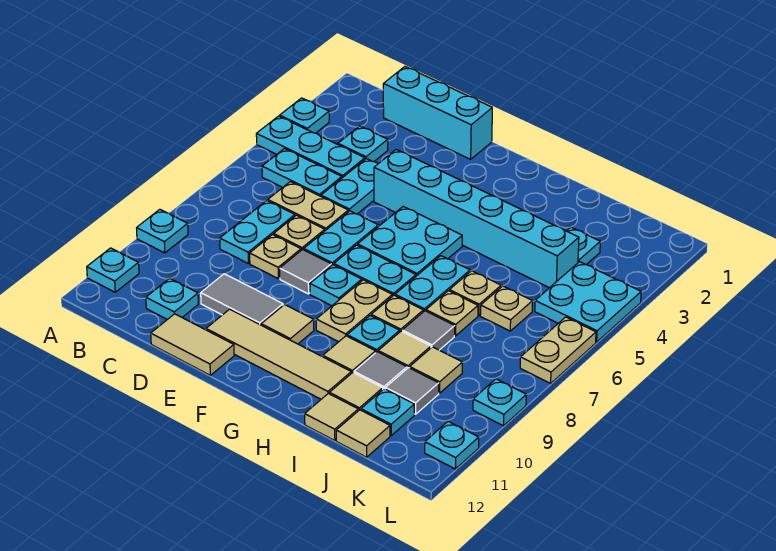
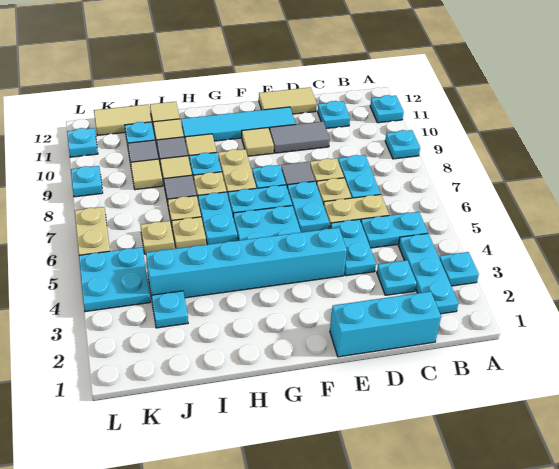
cyan 1x3 plate [256,116,365,178] -> cyan 1x3 plate turned to [398,233,458,314]
tan 1x4 tile [206,309,351,399] -> cyan 1x4 tile [181,107,296,144]
tan 1x1 tile [336,410,390,457] -> tan 1x2 tile [94,104,152,136]

